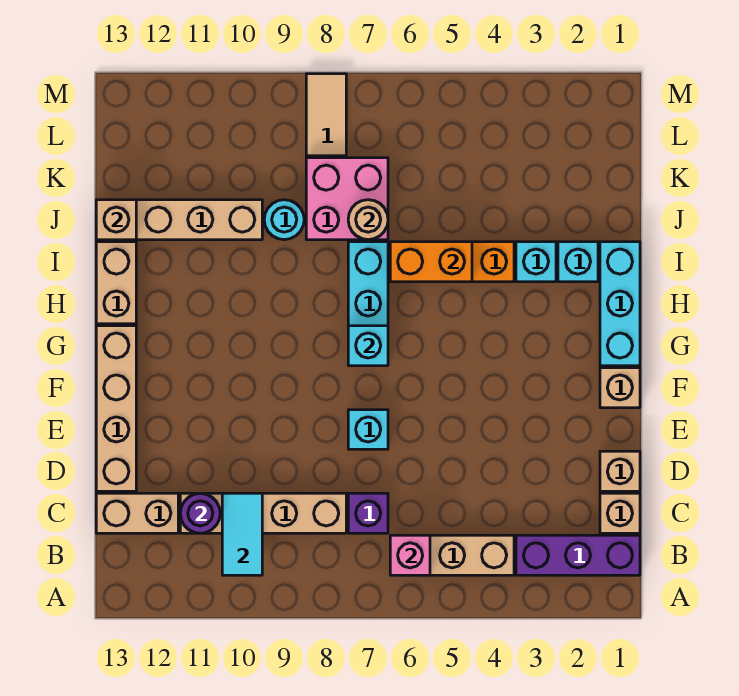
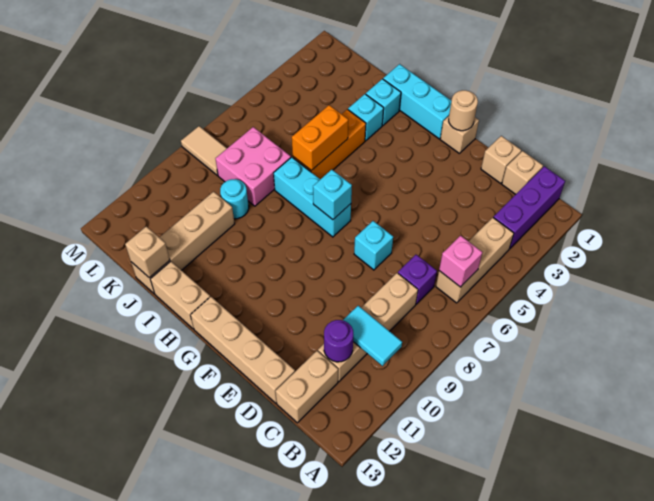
tan 1x1 round brick [348,200,388,240] -> tan 1x1 round brick moved to [449,90,478,131]

